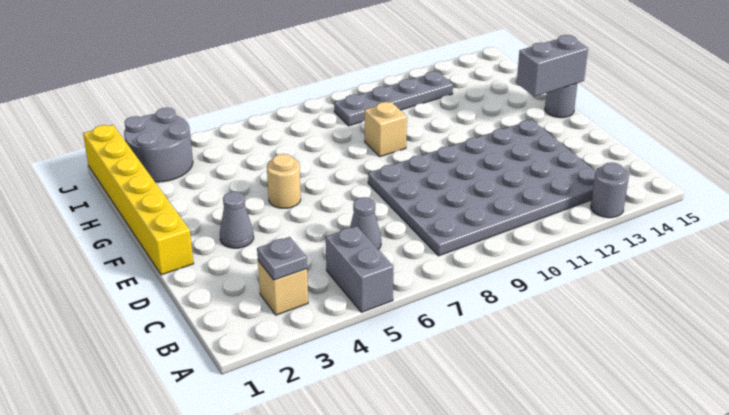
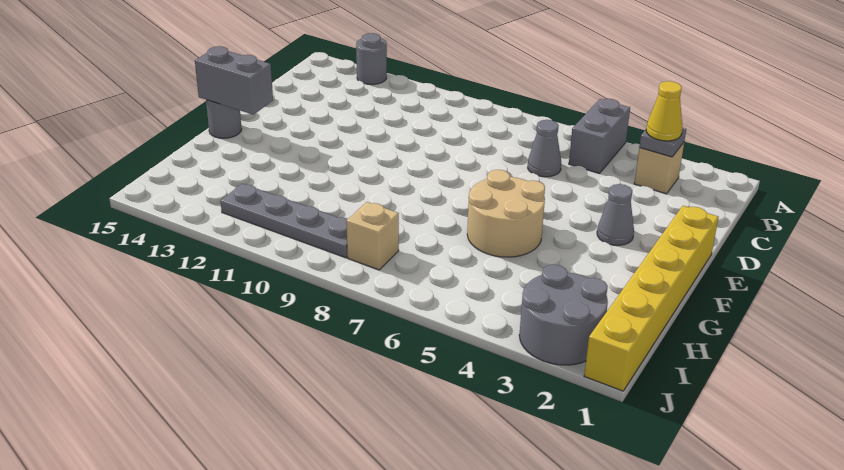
none -> yellow 1x1 cone [646,81,682,141]
grey 4x6 plate [368,120,596,256] -> none
tan 1x1 round brick [267,154,301,208] -> tan 2x2 round brick [467,170,545,257]
tan 1x1 brick [365,102,407,157] -> tan 1x1 brick moved to [346,202,399,270]

